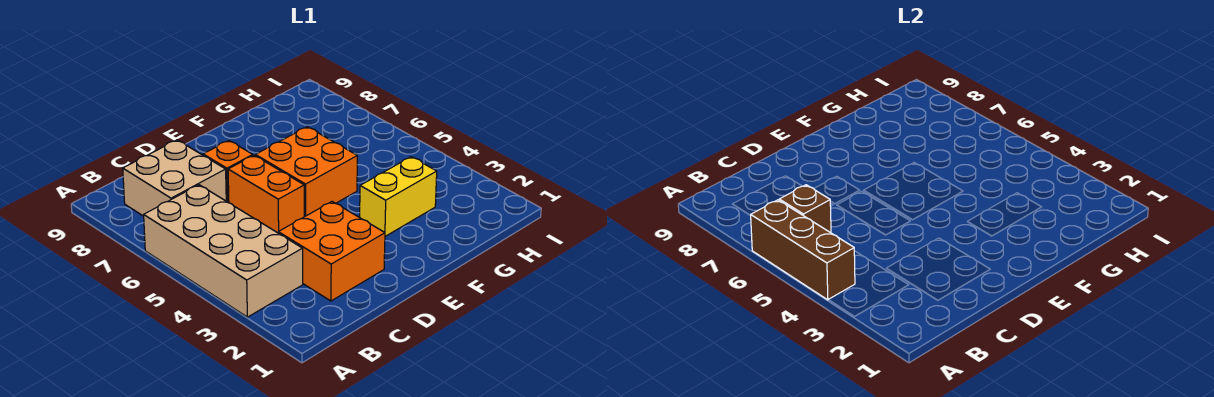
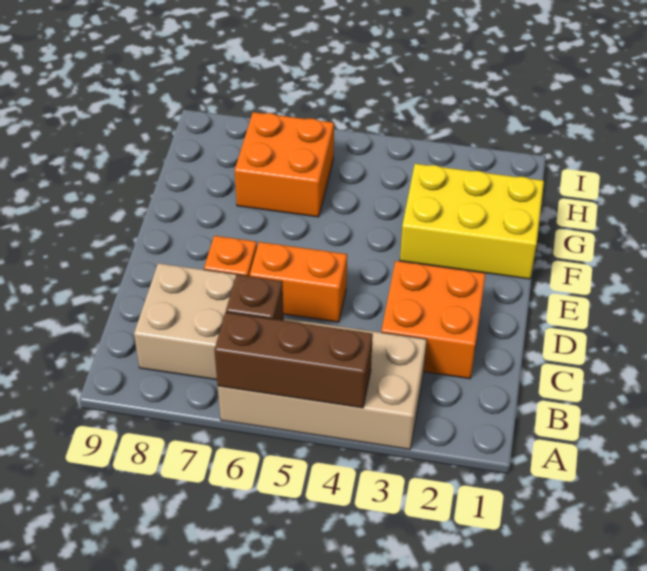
orange 2x2 brick [255,127,357,217] -> orange 2x2 brick moved to [235,112,334,217]
yellow 1x2 brick [360,157,437,236] -> yellow 2x3 brick [400,164,544,279]

